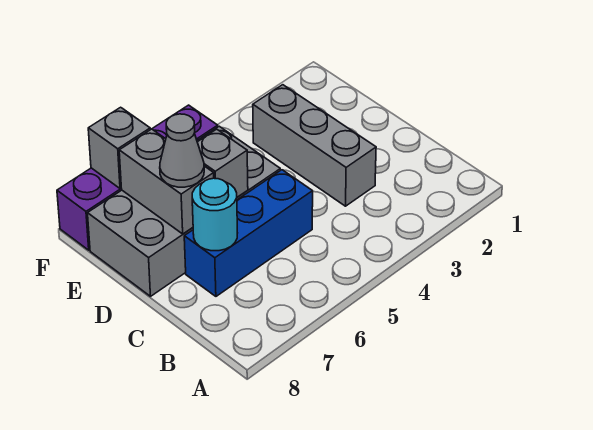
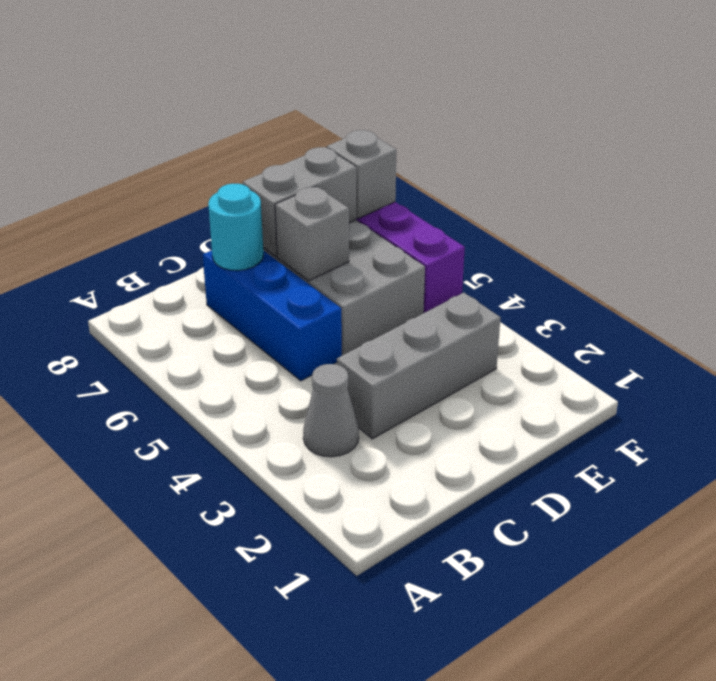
grey 1x1 cone [160,114,204,187] -> grey 1x1 cone moved to [303,364,359,457]

